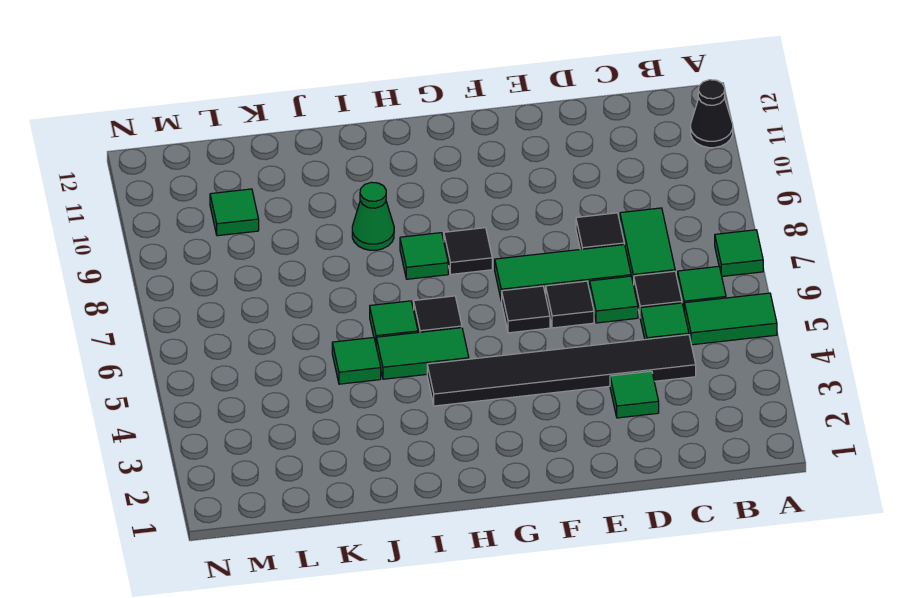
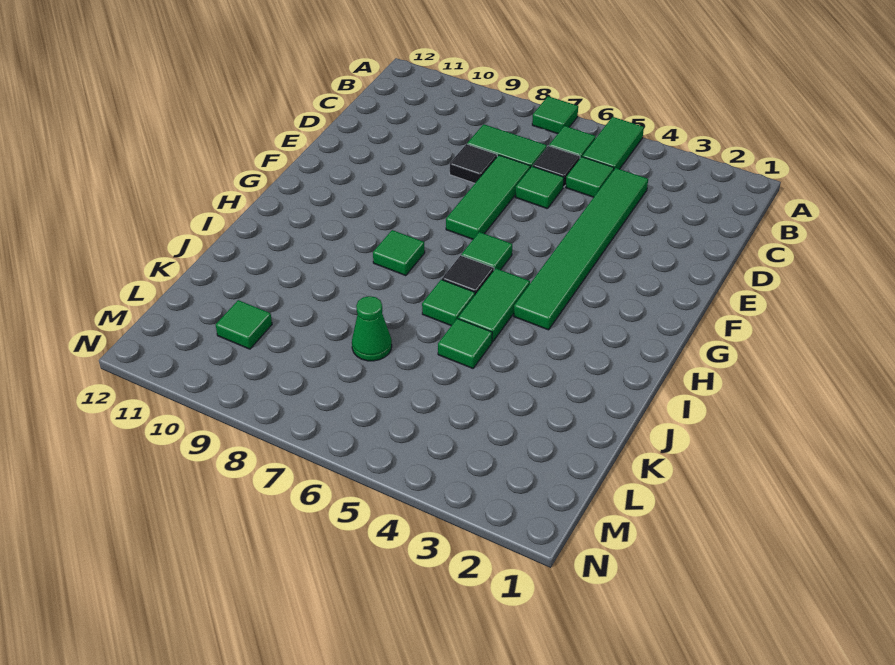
black 1x1 cone [691,80,733,148] -> none
black 1x6 tile [427,335,696,406] -> green 1x6 tile [514,168,648,330]
green 1x1 tile [610,371,659,418] -> green 1x1 tile moved to [461,232,512,270]
black 1x1 tile [546,281,594,328] -> none
black 1x1 tile [502,286,550,333] -> none
black 1x1 tile [444,228,492,274] -> none
green 1x1 cone [352,182,394,250] -> green 1x1 cone moved to [352,296,392,361]

